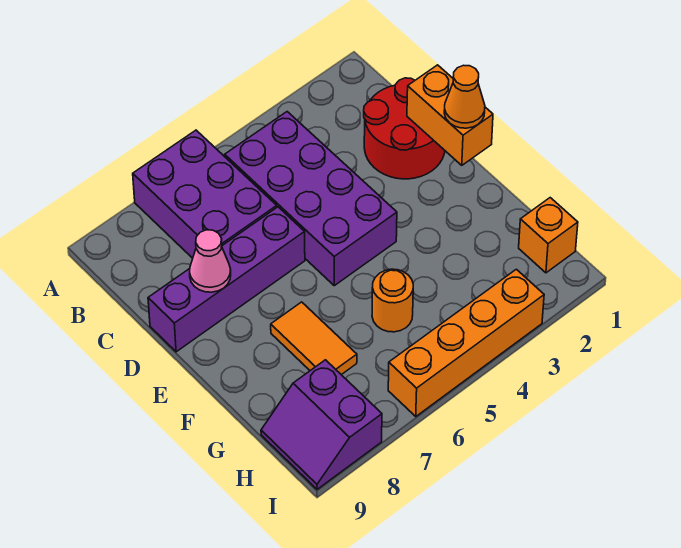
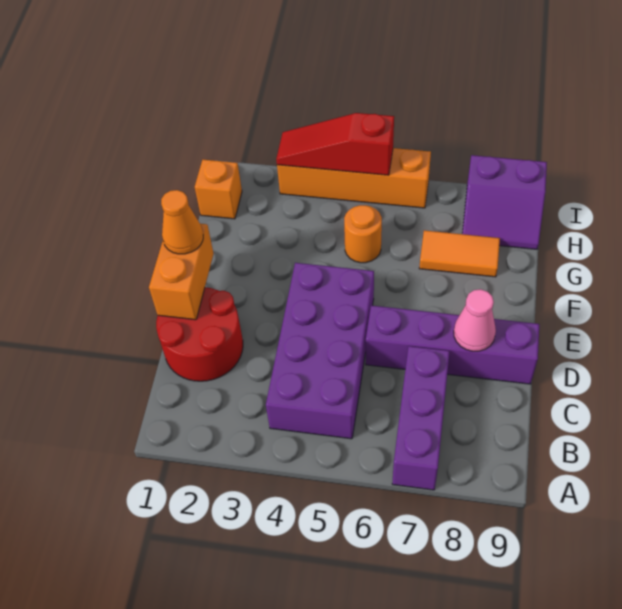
purple 2x3 brick [133,130,277,258] -> purple 1x3 brick [392,346,450,490]
orange 1x2 tile [271,302,357,375] -> orange 1x2 tile turned to [419,230,500,277]
purple 2x2 slope [261,360,382,489] -> purple 2x2 slope turned to [462,155,547,249]
none -> red 1x3 slope [276,113,394,175]

